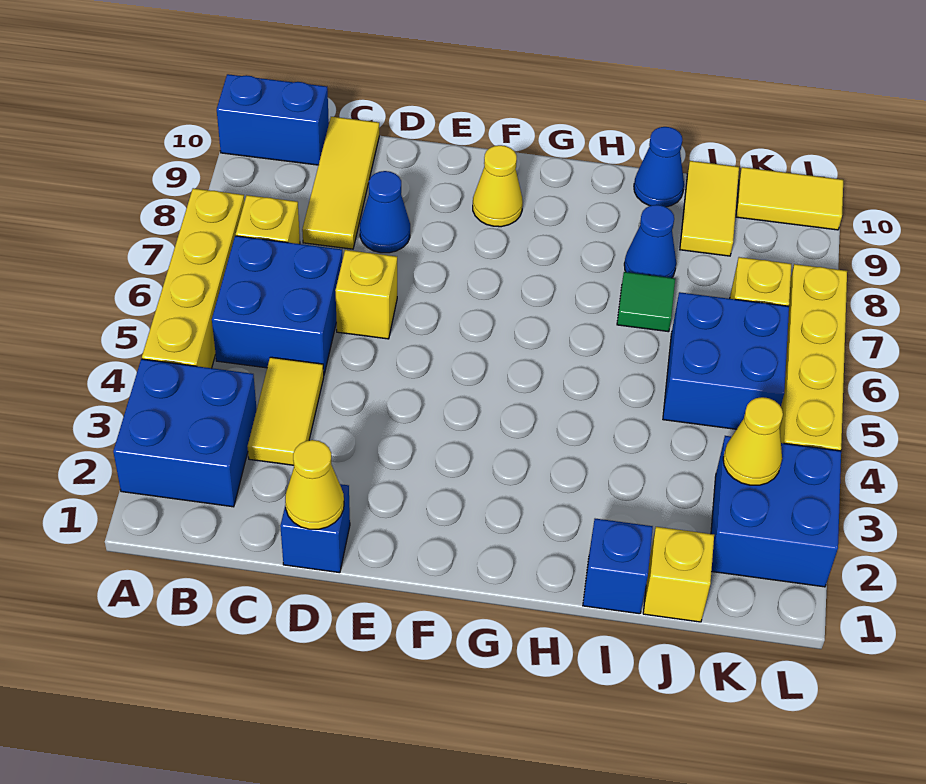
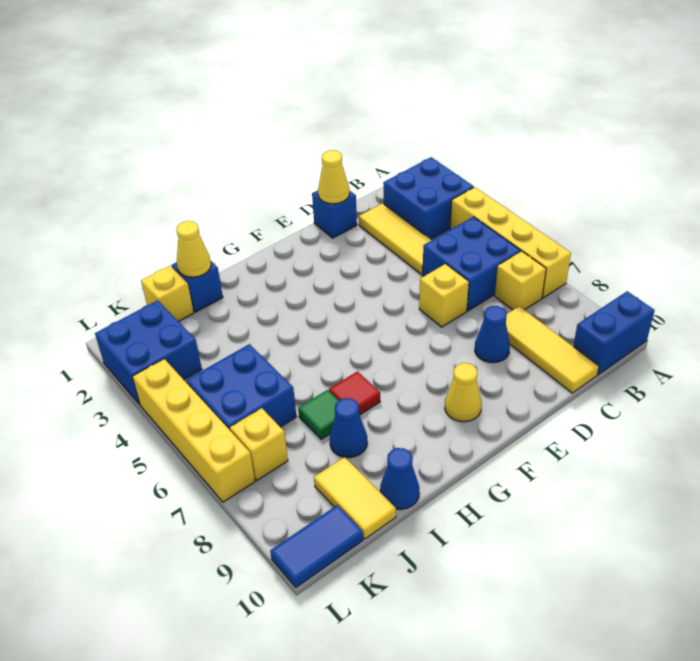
yellow 1x2 tile [247,357,324,465] -> yellow 1x3 tile [359,203,431,274]
none -> red 1x1 tile [329,371,380,415]
yellow 1x1 cone [723,397,783,485] -> yellow 1x1 cone moved to [176,221,211,277]
yellow 1x2 tile [736,167,843,230] -> blue 1x2 tile [270,505,363,587]

